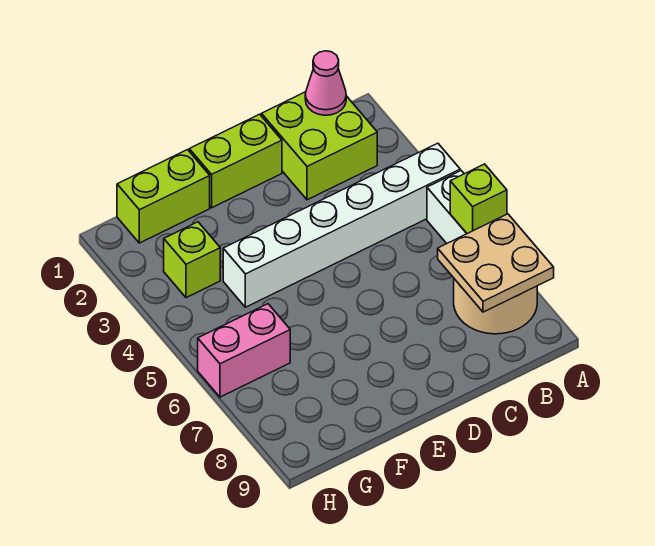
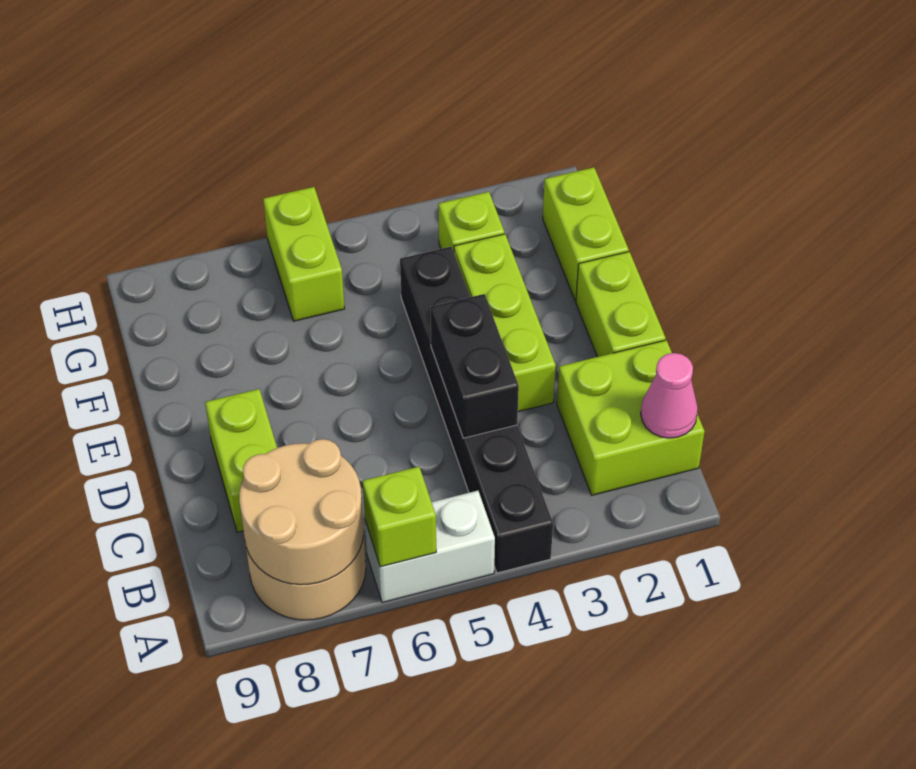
white 1x6 brick [223,143,460,307] -> black 1x6 brick [400,247,553,573]
tan 2x2 plate [438,214,554,312] -> tan 2x2 round brick [239,439,364,585]
none -> black 1x2 brick [431,294,519,438]
none -> lime 1x2 brick [205,389,277,532]
none -> lime 1x3 brick [454,234,556,412]
pink 1x2 brick [198,304,290,397] -> lime 1x2 brick [263,187,345,321]

